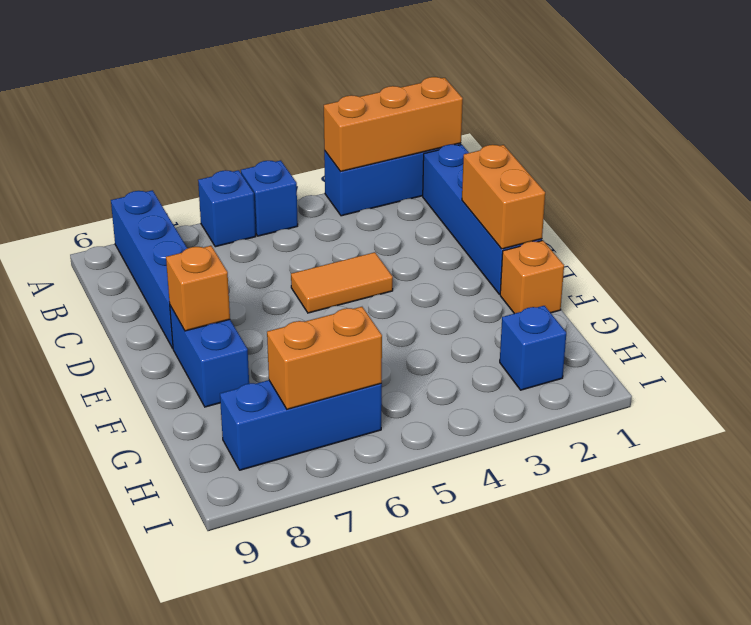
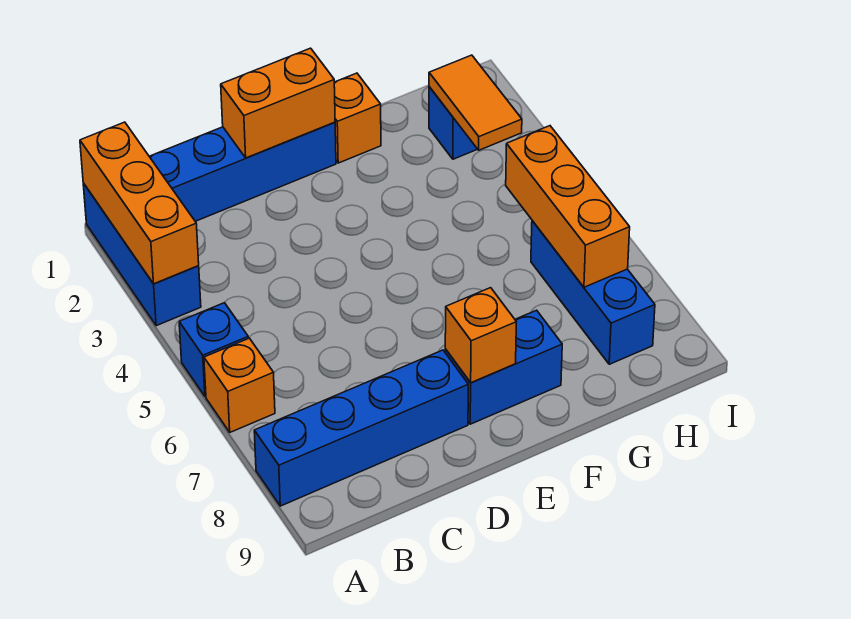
blue 1x1 brick [198,170,256,247] -> orange 1x1 brick [204,338,275,432]
orange 1x2 tile [291,252,393,313] -> orange 1x2 tile moved to [429,55,522,150]
orange 1x2 brick [267,307,382,409] -> orange 1x3 brick [506,126,630,287]

